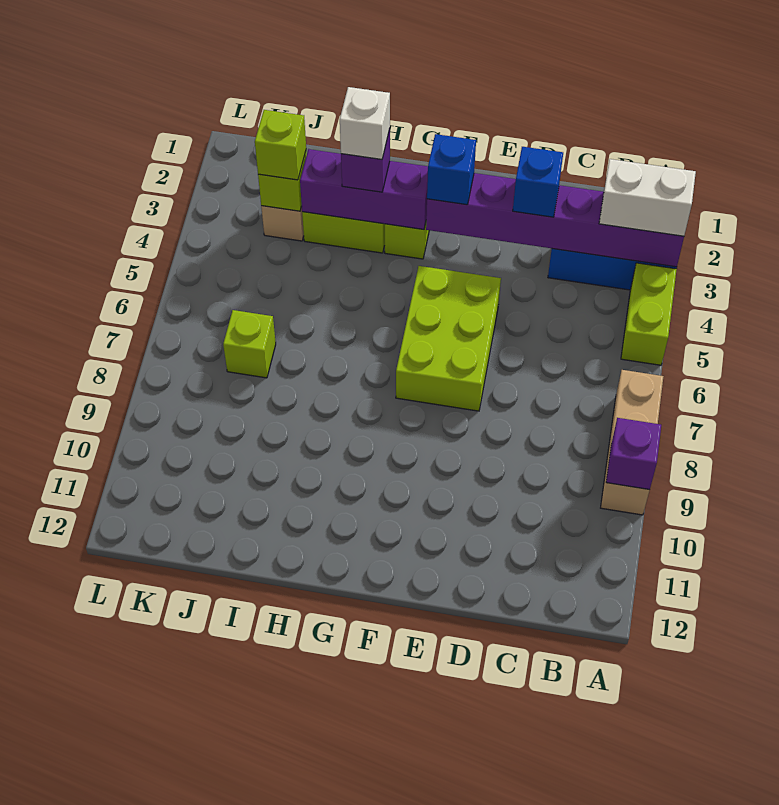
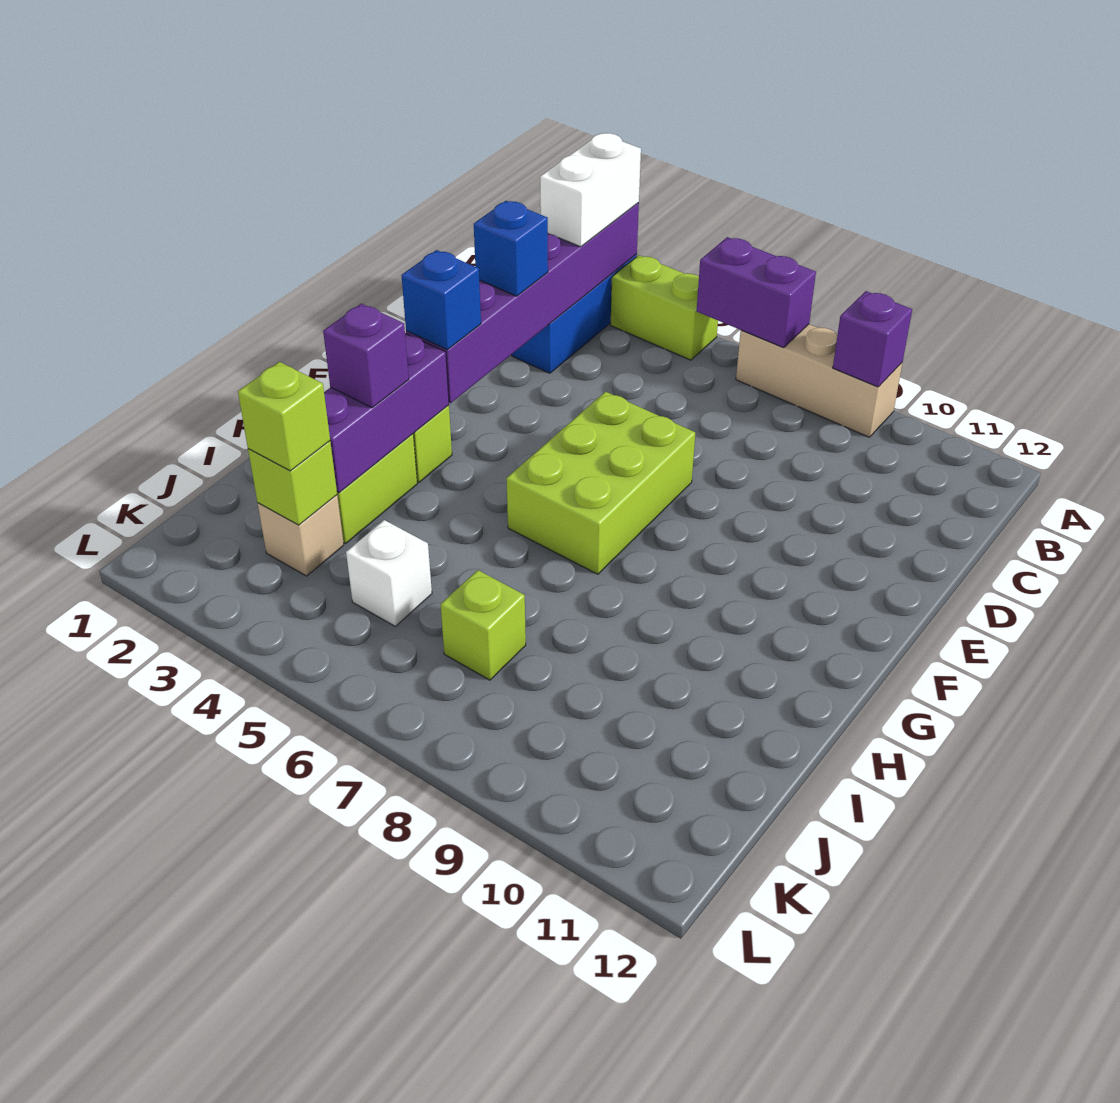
none -> purple 1x2 brick [697,237,816,348]
lime 2x3 brick [396,266,501,411] -> lime 2x3 brick turned to [506,392,695,574]
white 1x1 brick [340,87,390,159] -> white 1x1 brick moved to [346,520,432,626]

